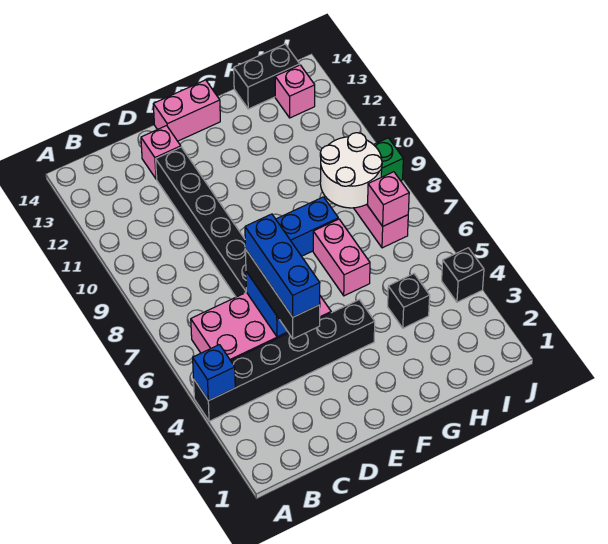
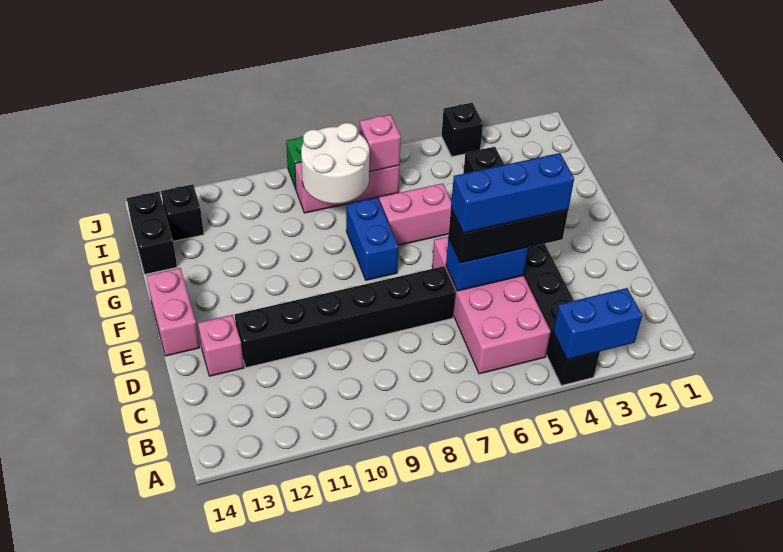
blue 1x1 brick [193,345,235,401] -> blue 1x2 brick [553,288,642,360]
pink 1x1 brick [275,65,315,118] -> black 1x1 brick [161,184,204,241]

